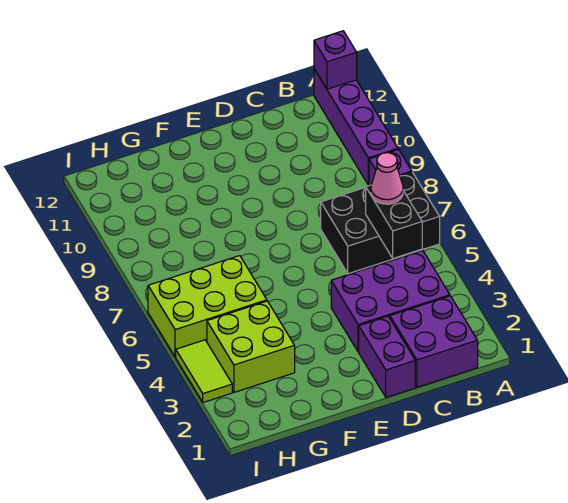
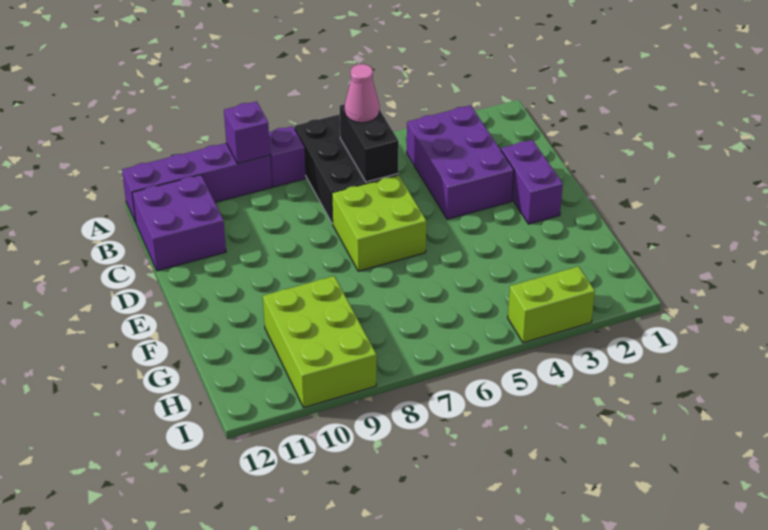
purple 1x1 brick [314,31,357,89] -> purple 1x1 brick moved to [224,101,270,164]
purple 2x2 brick [390,296,478,387] -> purple 2x2 brick moved to [132,175,226,271]
black 1x2 brick [366,185,422,258] -> black 1x2 brick turned to [340,104,399,182]
purple 1x2 brick [359,316,415,397] -> purple 1x2 brick turned to [501,140,563,224]
lime 2x2 brick [207,301,295,392] -> lime 2x2 brick moved to [332,175,426,271]
lime 2x3 brick [148,256,267,357] -> lime 2x3 brick moved to [263,276,376,408]
lime 1x2 tile [176,340,232,402] -> lime 1x2 brick [508,266,595,343]

